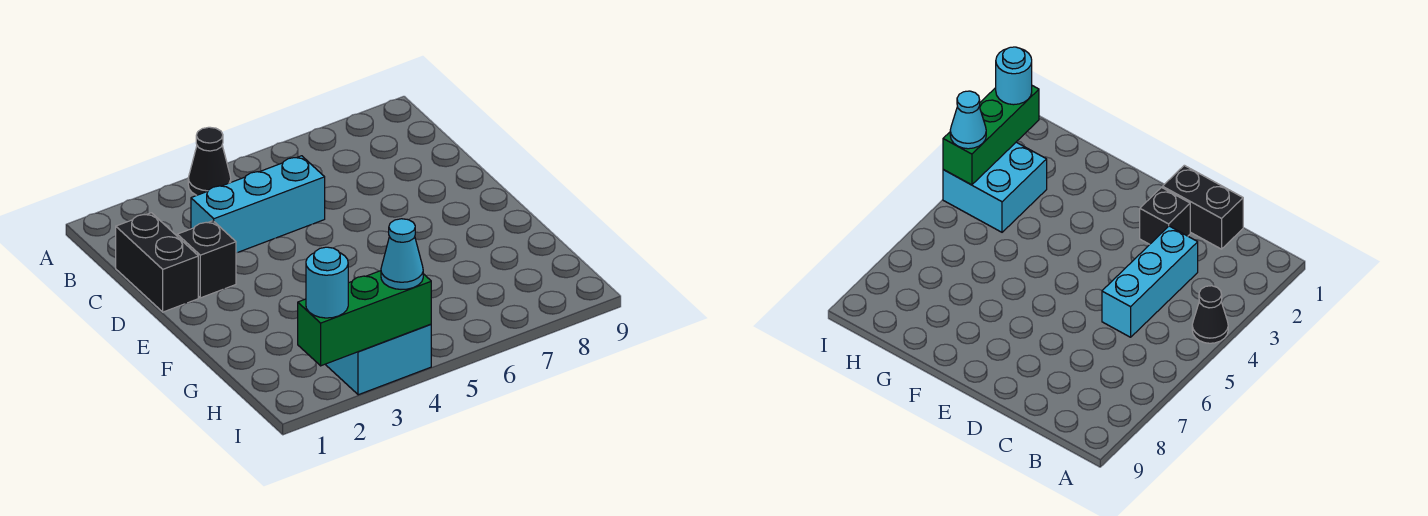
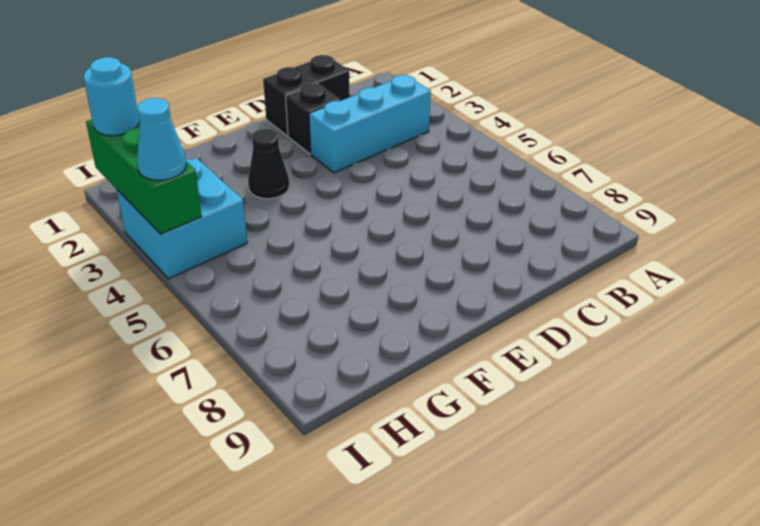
black 1x1 cone [188,127,231,195] -> black 1x1 cone moved to [248,129,289,199]
cyan 1x3 brick [191,156,325,253] -> cyan 1x3 brick turned to [309,75,431,173]

